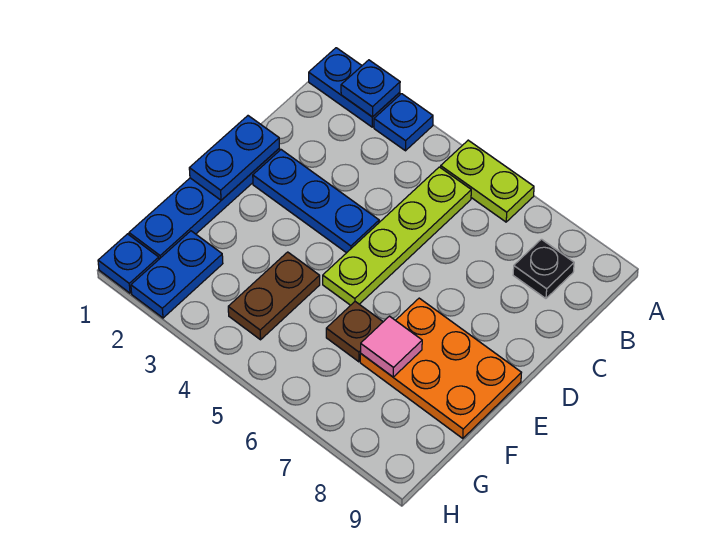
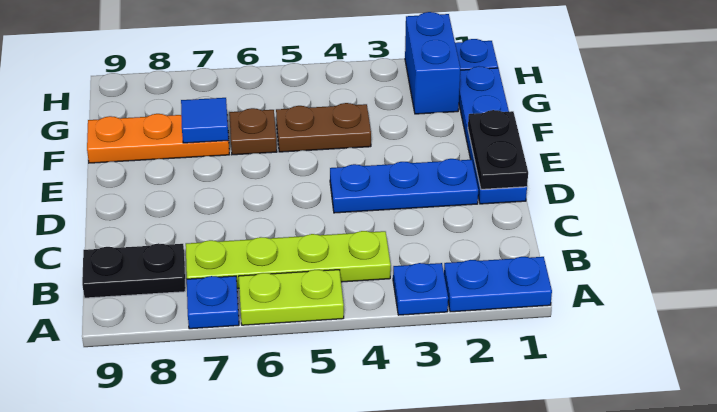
blue 1x1 plate [341,60,400,117] -> blue 1x1 plate moved to [187,276,239,329]
lime 1x4 plate [323,167,471,305] -> lime 1x4 plate turned to [186,231,391,288]
black 1x1 plate [513,239,574,298] -> black 1x2 plate [82,243,185,298]
blue 1x2 plate [189,116,279,200] -> black 1x2 plate [468,110,528,189]
orange 2x3 plate [360,298,521,438] -> orange 1x3 plate [87,114,229,163]
brown 1x2 plate [228,252,320,340] -> brown 1x2 plate turned to [276,103,371,152]
pink 1x1 tile [361,316,422,377] -> blue 1x1 tile [181,98,229,143]
blue 1x2 plate [131,231,223,318] -> blue 1x2 brick [405,12,460,114]

